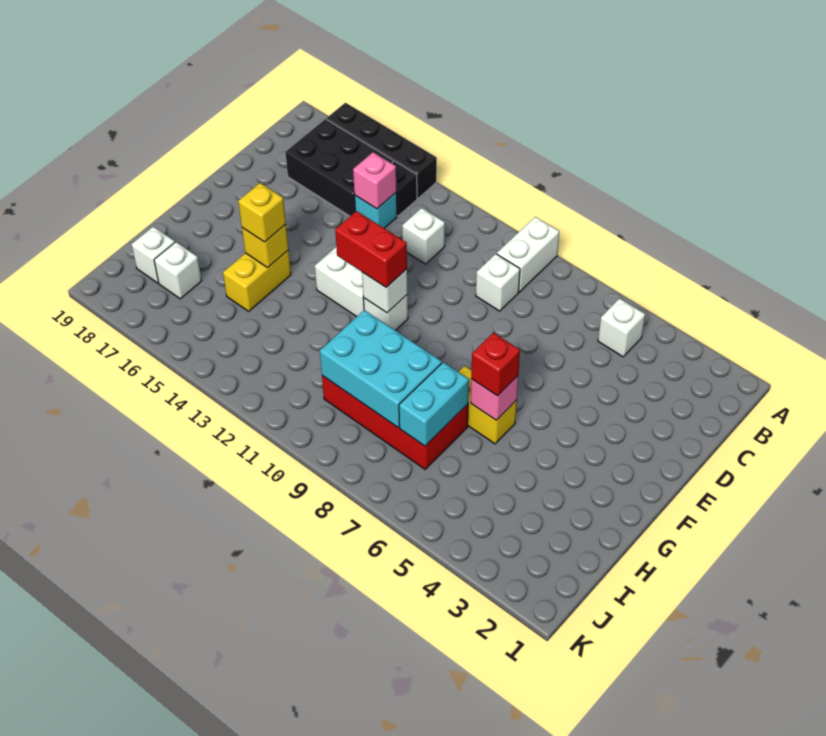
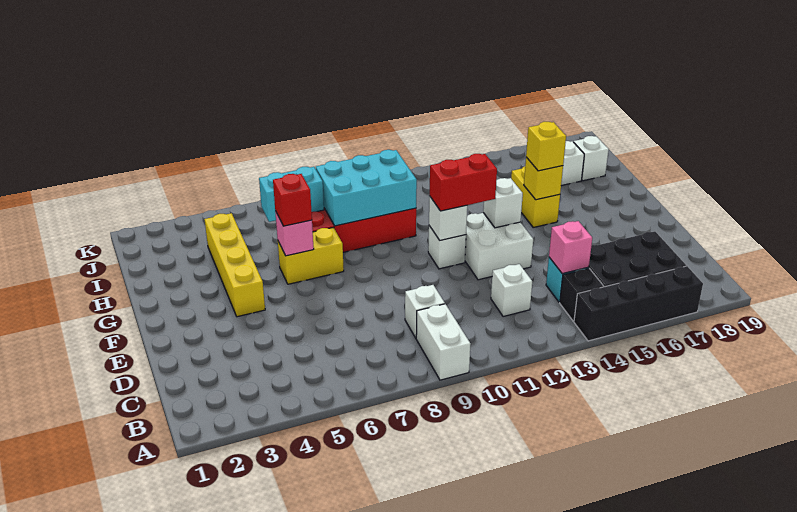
white 1x1 brick [598,298,645,357] -> white 1x1 brick moved to [483,178,523,228]
none -> yellow 1x4 brick [204,213,265,317]
cyan 1x2 brick [399,362,469,446] -> cyan 1x2 brick turned to [259,167,324,222]

